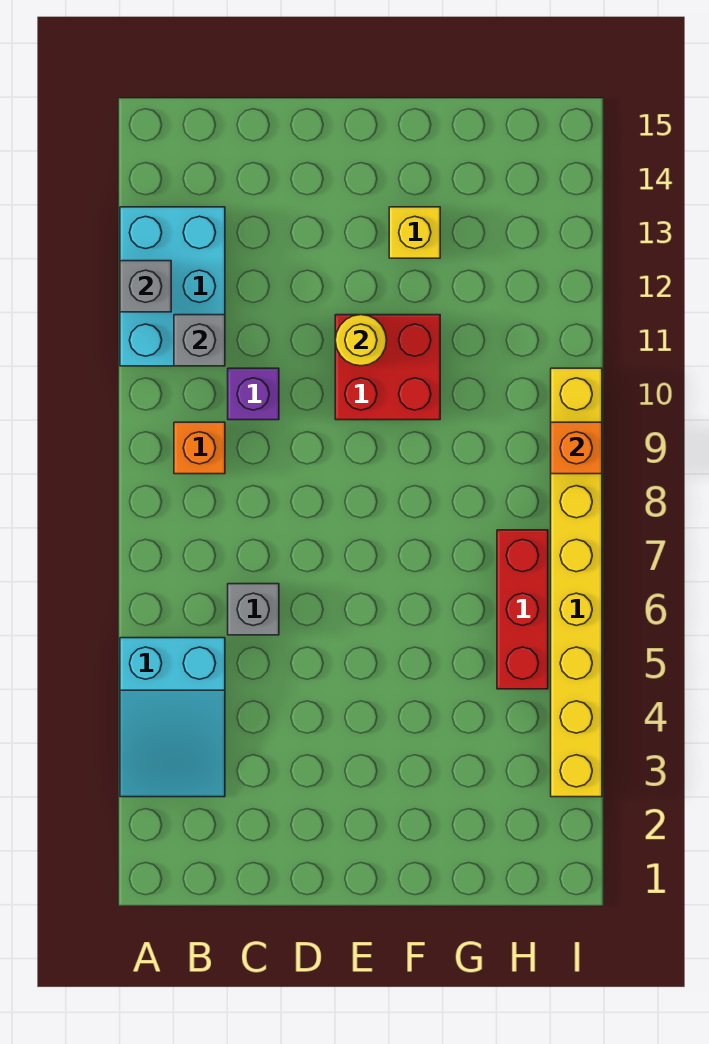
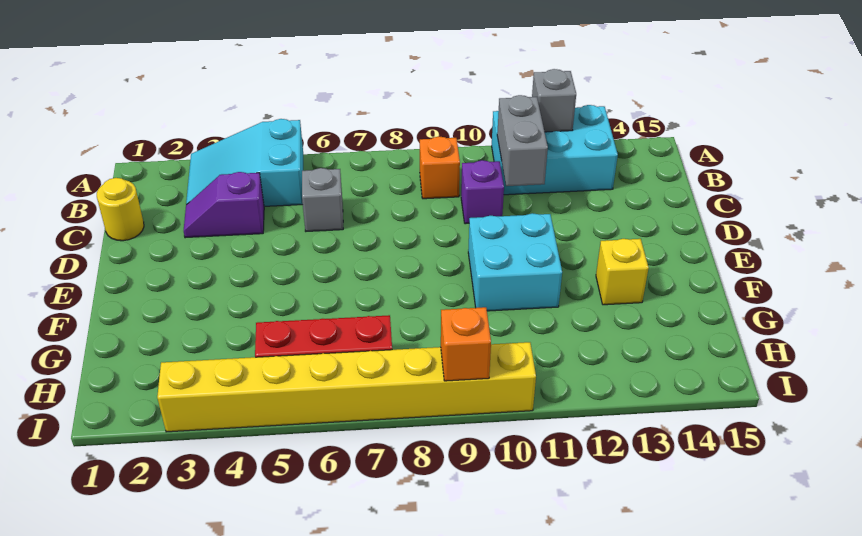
grey 1x1 brick [174,315,225,366] -> grey 1x2 brick [497,95,548,186]
none -> purple 1x2 slope [184,172,264,238]
red 2x2 brick [335,315,440,420] -> cyan 2x2 brick [468,213,562,311]
yellow 1x1 round brick [335,315,387,366] -> yellow 1x1 round brick moved to [97,178,144,241]

